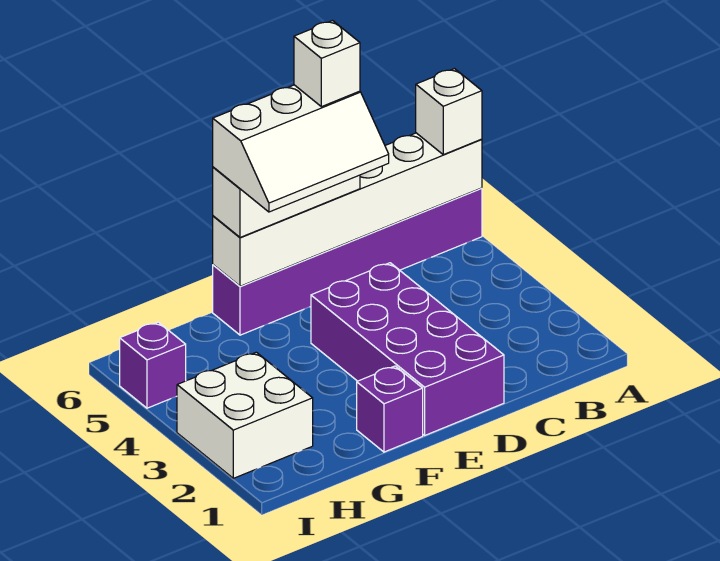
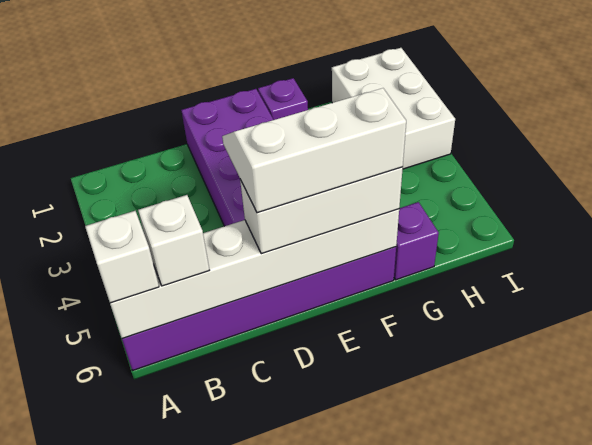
white 1x1 brick [294,21,360,107] -> white 1x1 brick moved to [138,195,209,286]
white 2x2 brick [177,352,313,478] -> white 2x3 brick [332,48,455,169]
purple 1x1 brick [120,322,186,408] -> purple 1x1 brick moved to [394,202,439,280]

